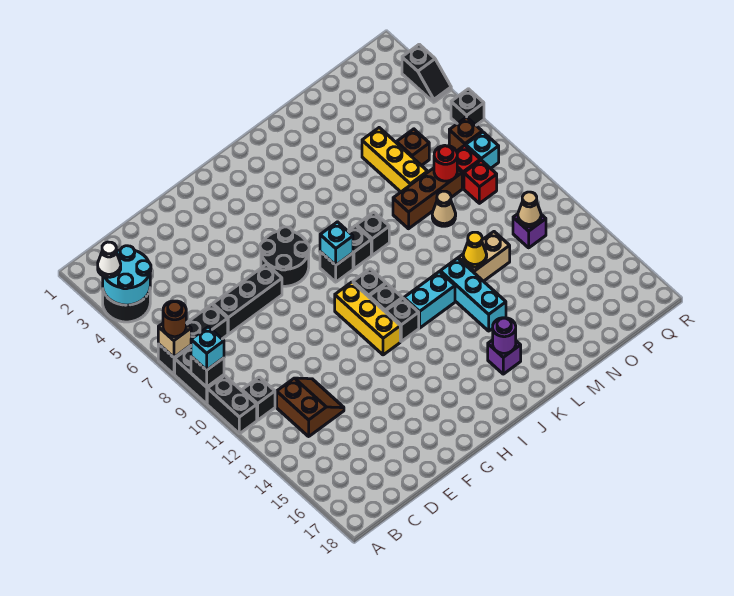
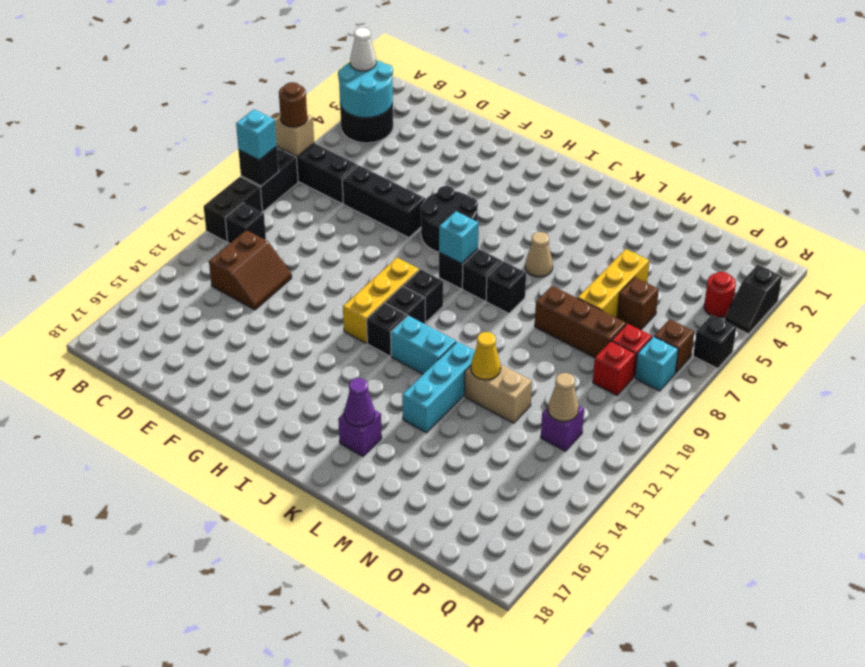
purple 1x1 round brick [493,318,516,353] -> purple 1x1 cone [344,378,375,427]
tan 1x1 cone [432,191,456,226] -> tan 1x1 cone moved to [525,232,553,277]
red 1x1 round brick [434,145,457,181] -> red 1x1 round brick moved to [704,272,736,318]

